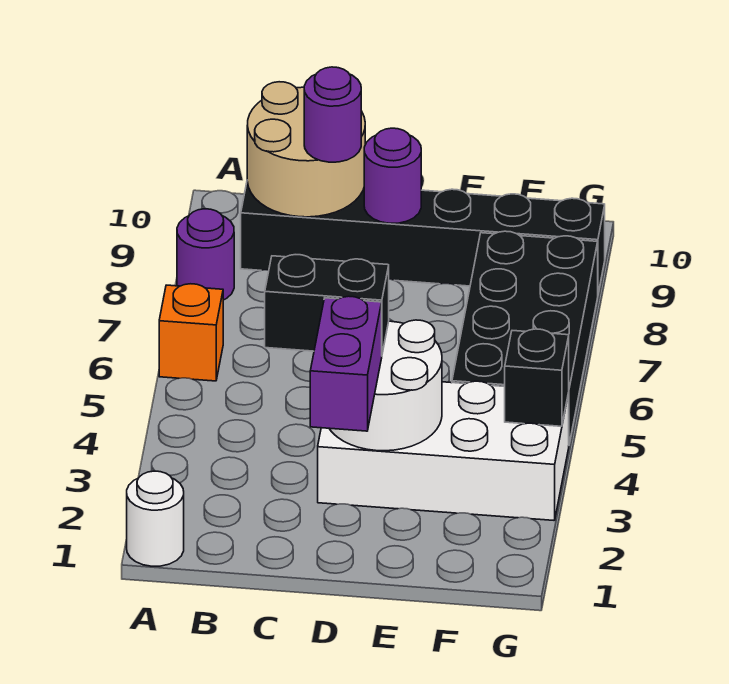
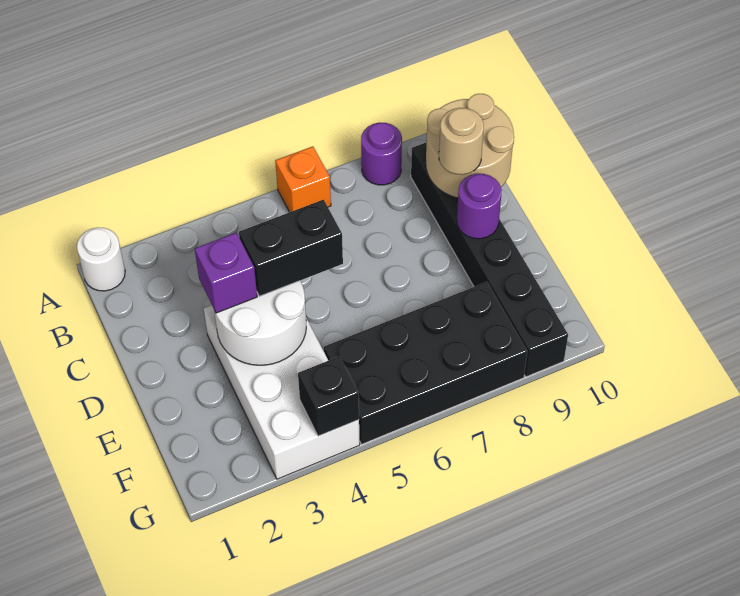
black 1x2 brick [265,255,389,353] -> black 1x2 brick turned to [239,200,343,296]
purple 1x1 round brick [304,67,361,162] -> tan 1x1 round brick [439,108,484,175]
purple 1x2 brick [310,296,382,431] -> purple 1x1 brick [195,233,257,313]

